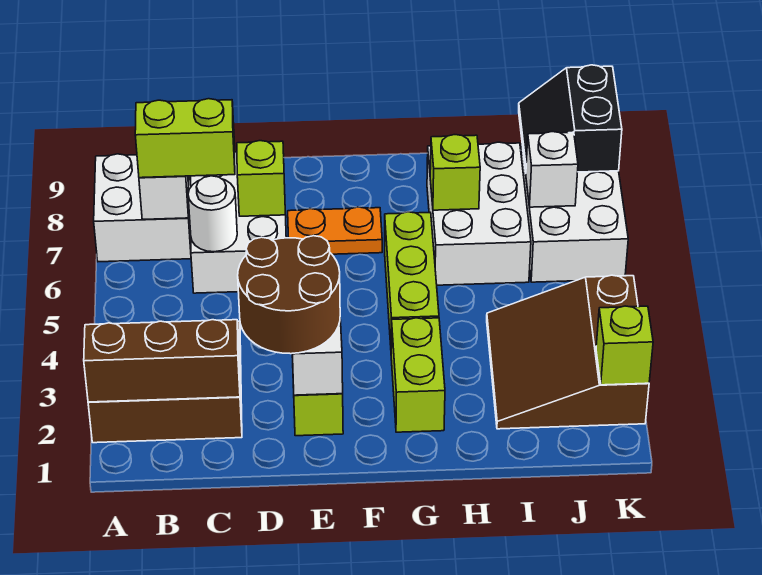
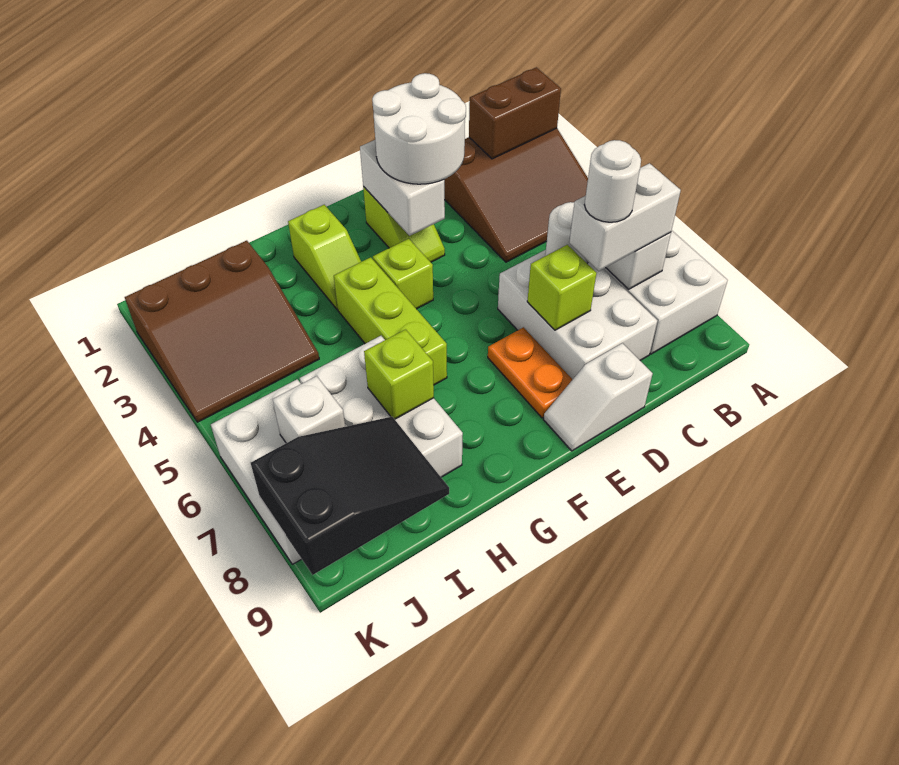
brown 1x3 brick [84,320,240,402] -> brown 1x2 brick [469,67,561,159]
lime 1x2 brick [135,99,235,178] -> white 1x2 brick [569,163,681,271]
none -> white 1x1 round brick [584,140,641,222]
brown 2x2 round brick [238,236,340,354] -> white 2x2 round brick [372,73,466,184]
none -> white 1x2 slope [544,343,653,451]
orange 1x2 plate [288,207,382,254] -> orange 1x2 plate turned to [488,327,573,418]
lime 1x2 brick [391,318,445,432] -> lime 1x2 slope [288,205,361,309]
brown 3x3 slope [487,275,649,429] -> brown 3x3 slope turned to [125,241,319,422]
black 2x2 slope [519,65,622,173] -> black 2x3 slope [251,417,449,575]
lime 1x1 brick [596,306,653,385] -> lime 1x1 brick moved to [373,239,433,309]

